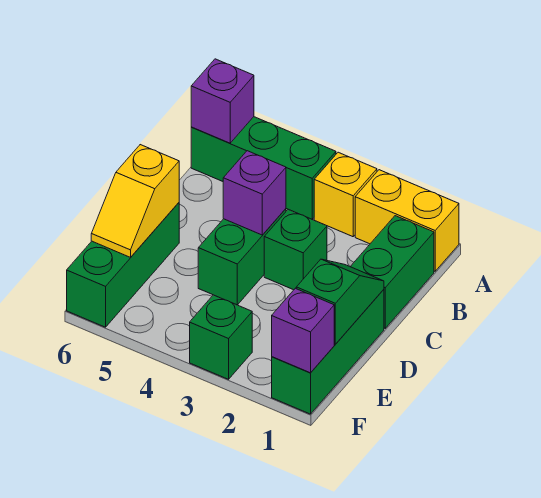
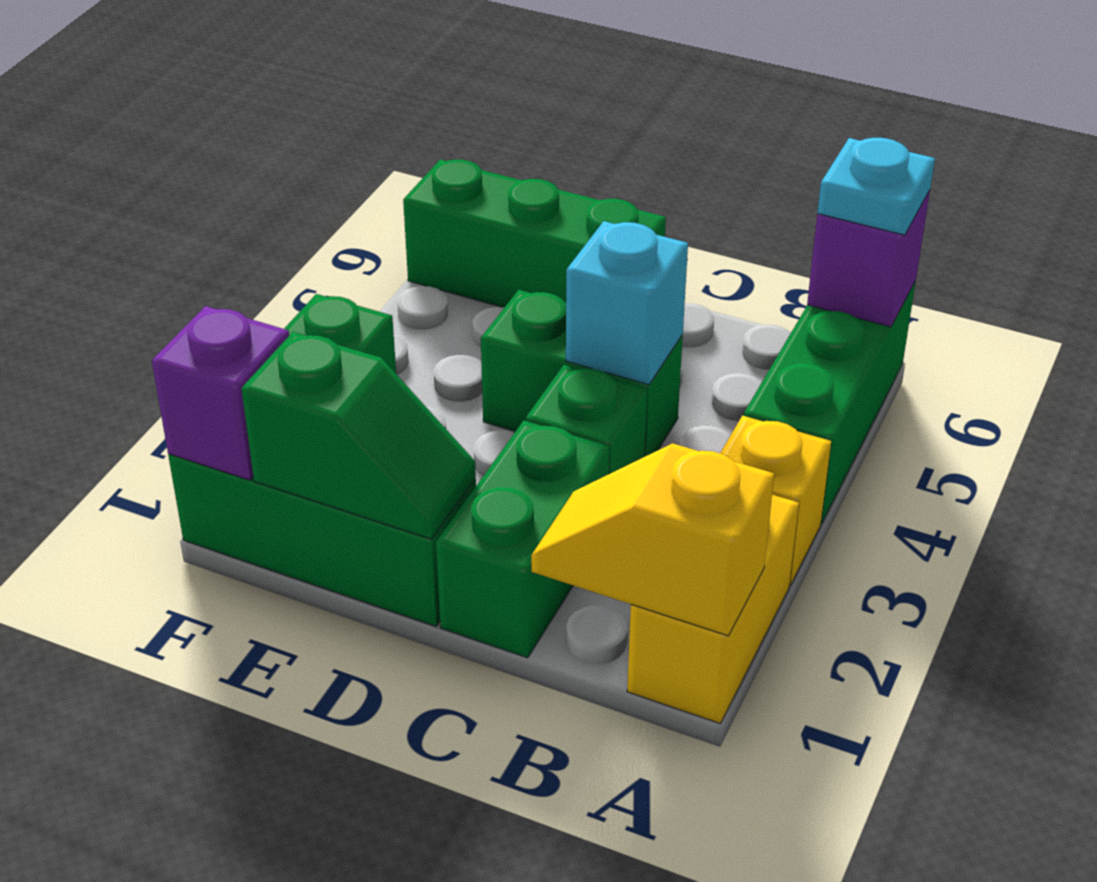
none -> cyan 1x1 plate [817,138,935,235]
green 1x2 brick [350,216,434,328] -> green 1x2 brick turned to [436,421,609,658]
purple 1x1 brick [223,151,286,235] -> cyan 1x1 brick [566,221,688,385]
yellow 1x2 slope [91,145,179,257] -> yellow 1x2 slope moved to [531,443,774,636]

